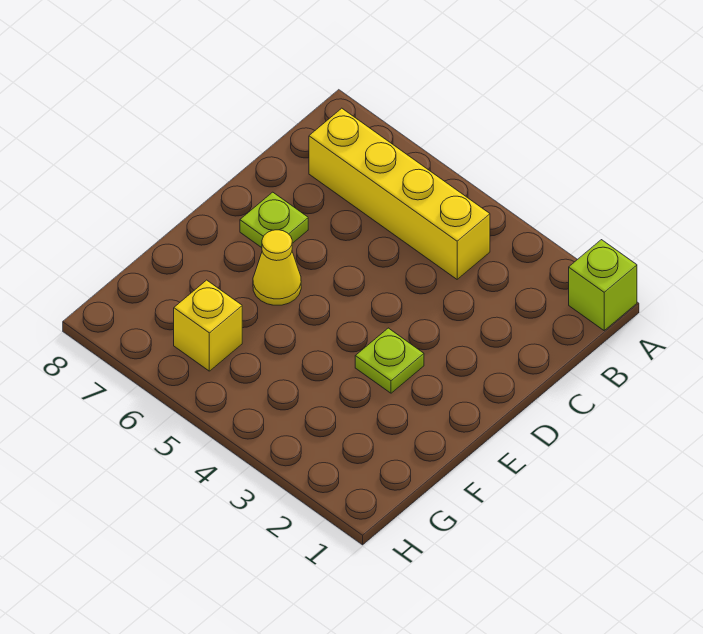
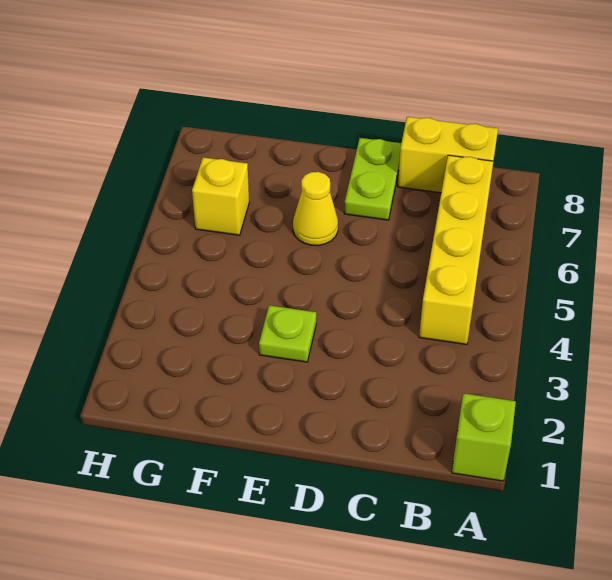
none -> yellow 1x2 brick [398,117,498,193]
lime 1x1 plate [240,192,308,248] -> lime 1x2 plate [344,138,401,220]

